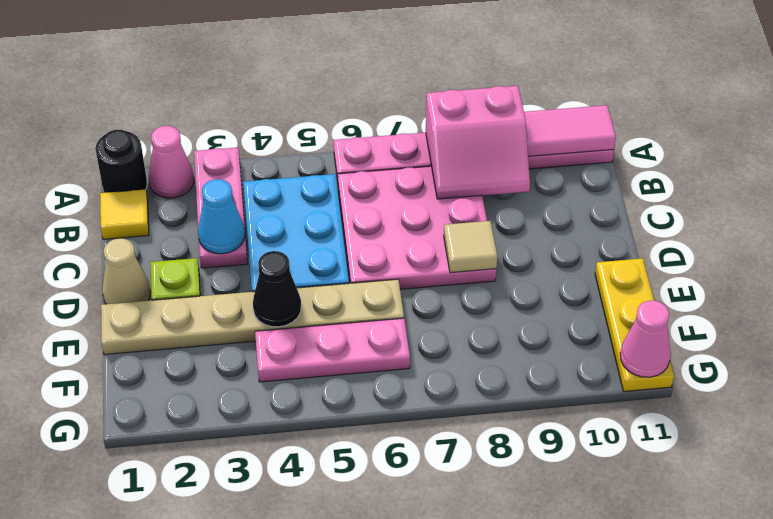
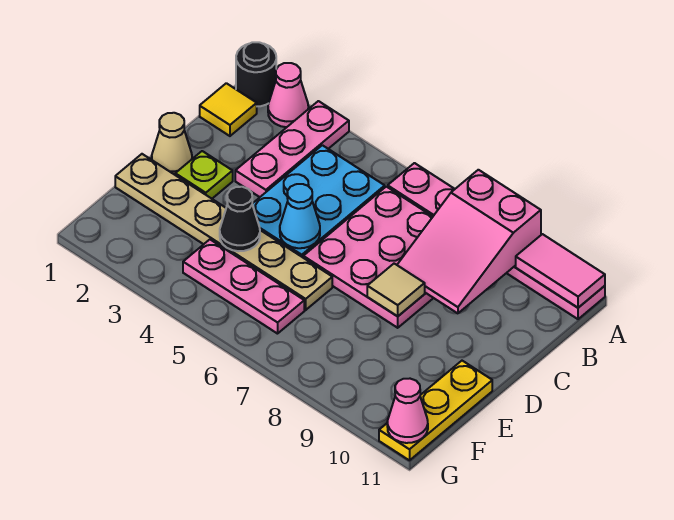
pink 2x2 slope [426,86,530,199] -> pink 2x3 slope [397,170,541,313]
cyan 1x1 cone [198,179,245,254] -> cyan 1x1 cone moved to [280,184,320,248]

